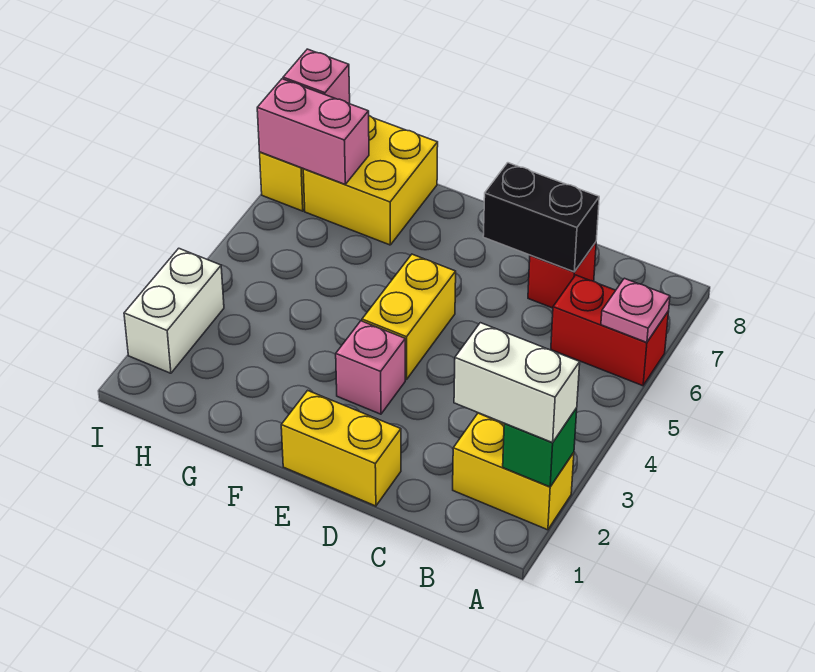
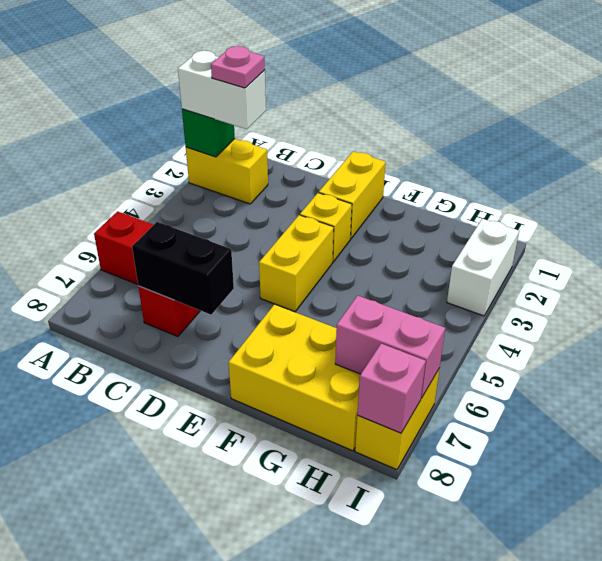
pink 1x1 plate [601,278,670,342] -> pink 1x1 plate moved to [211,46,265,88]
yellow 1x2 brick [281,390,401,506] -> yellow 1x2 brick turned to [319,152,386,239]
pink 1x1 brick [336,321,405,414] -> yellow 1x1 brick [300,193,352,262]
yellow 2x2 brick [303,116,438,245] -> yellow 2x3 brick [228,305,361,451]

